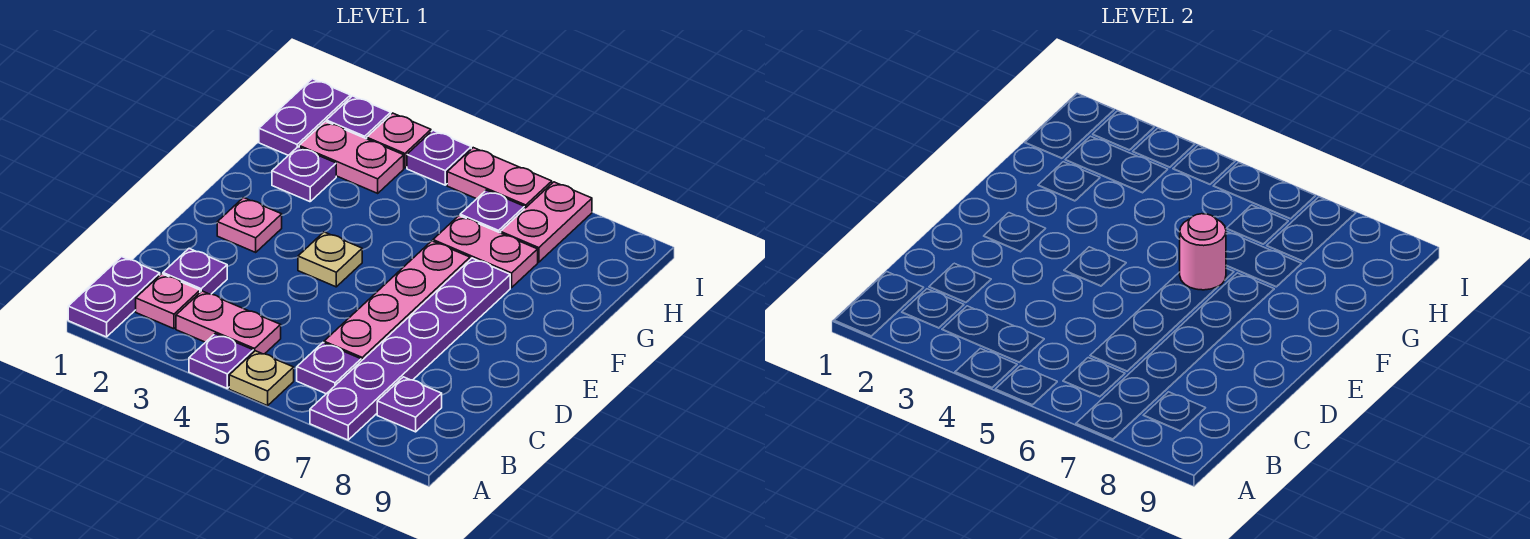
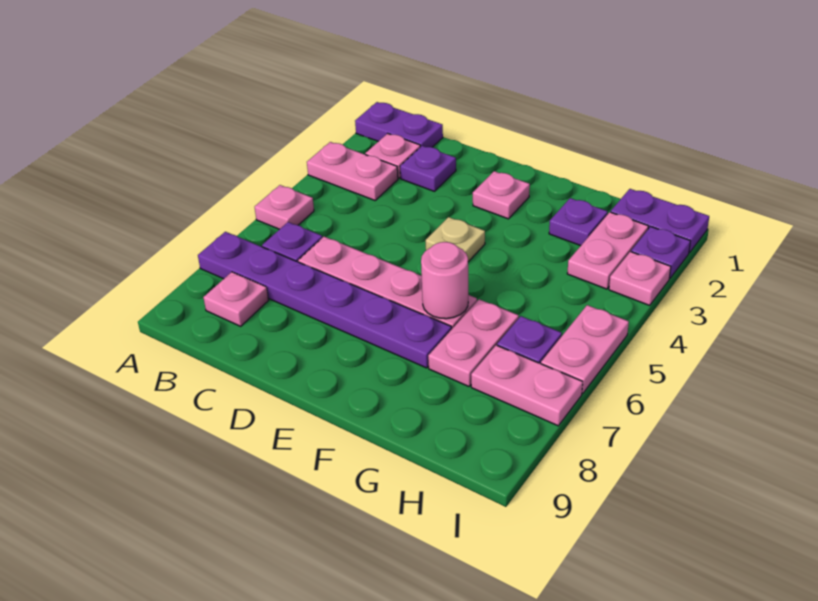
purple 1x1 plate [189,334,253,388] -> none
tan 1x1 plate [229,351,294,406] -> pink 1x1 plate [255,185,314,229]
pink 1x2 plate [176,291,281,354] -> pink 1x2 plate turned to [307,142,398,200]
purple 1x1 plate [377,377,442,432] -> pink 1x1 plate [203,272,269,326]
purple 1x1 plate [407,130,471,185] -> none

